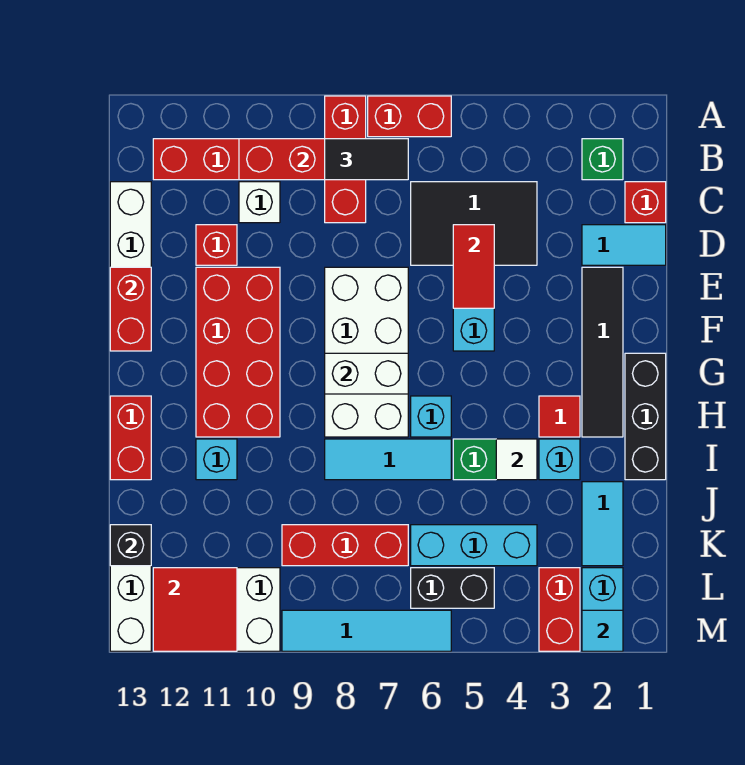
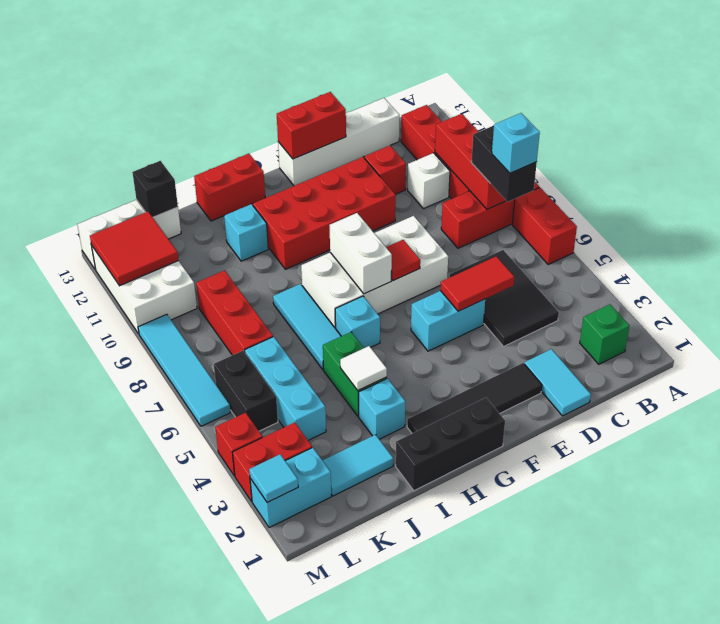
black 1x2 tile [325,139,408,180] -> black 1x2 brick [471,126,537,202]
none -> cyan 1x1 brick [492,113,540,173]
red 1x1 brick [625,182,666,223] -> red 1x1 brick moved to [215,413,262,476]
red 1x1 tile [539,396,580,437] -> red 1x1 tile moved to [386,240,420,281]

